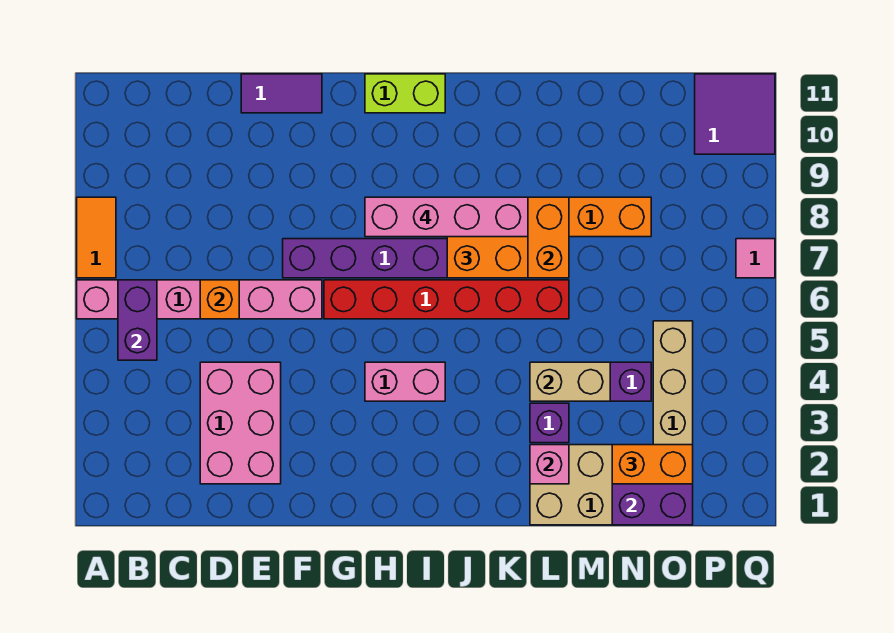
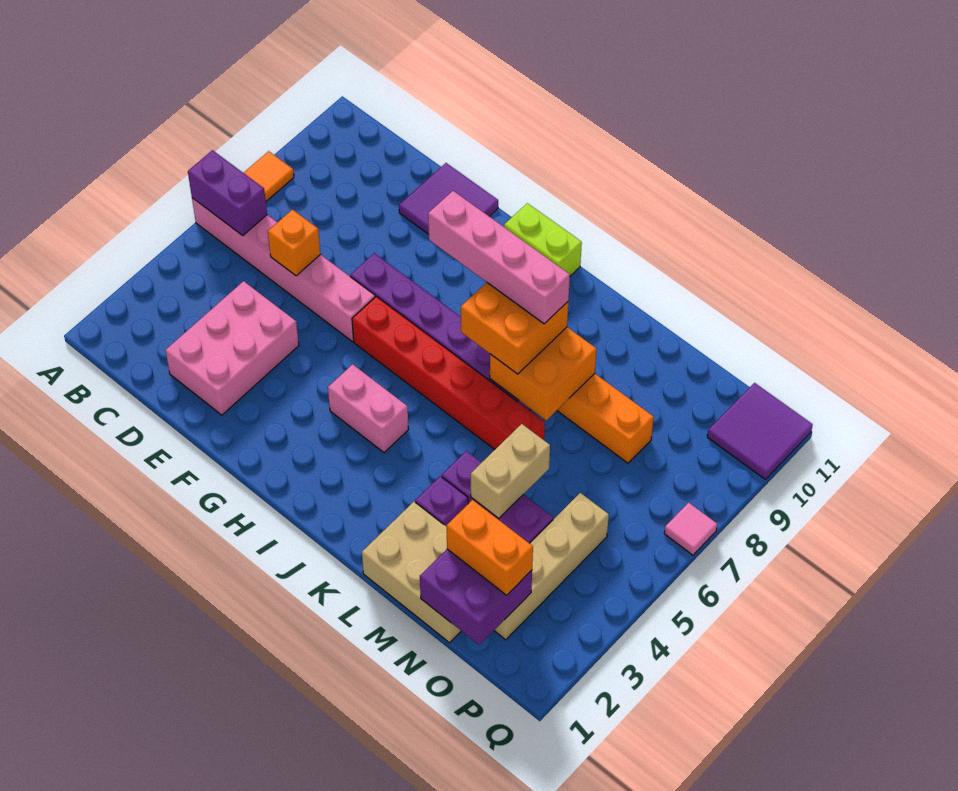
purple 1x2 brick [118,280,157,360] -> purple 1x2 brick turned to [188,150,267,236]
purple 1x2 tile [241,74,322,113] -> purple 2x2 tile [399,163,498,234]
pink 1x1 brick [530,445,569,484] -> none
tan 1x2 brick [530,362,610,401] -> tan 1x2 brick turned to [471,424,550,518]

